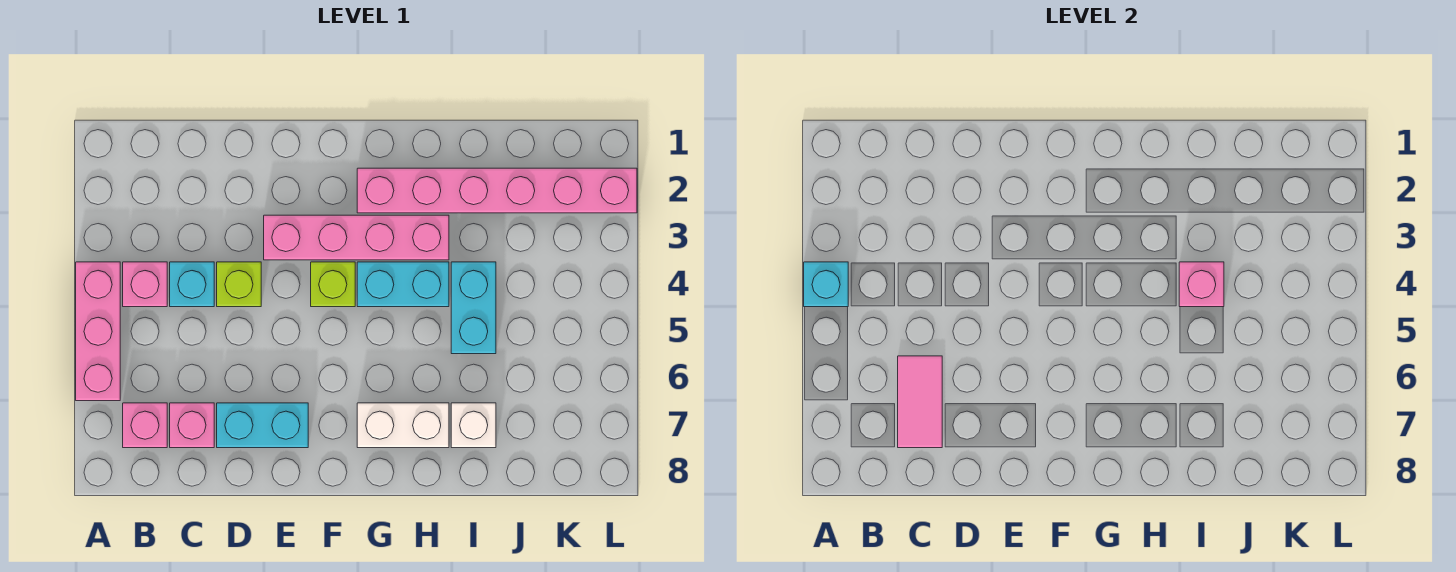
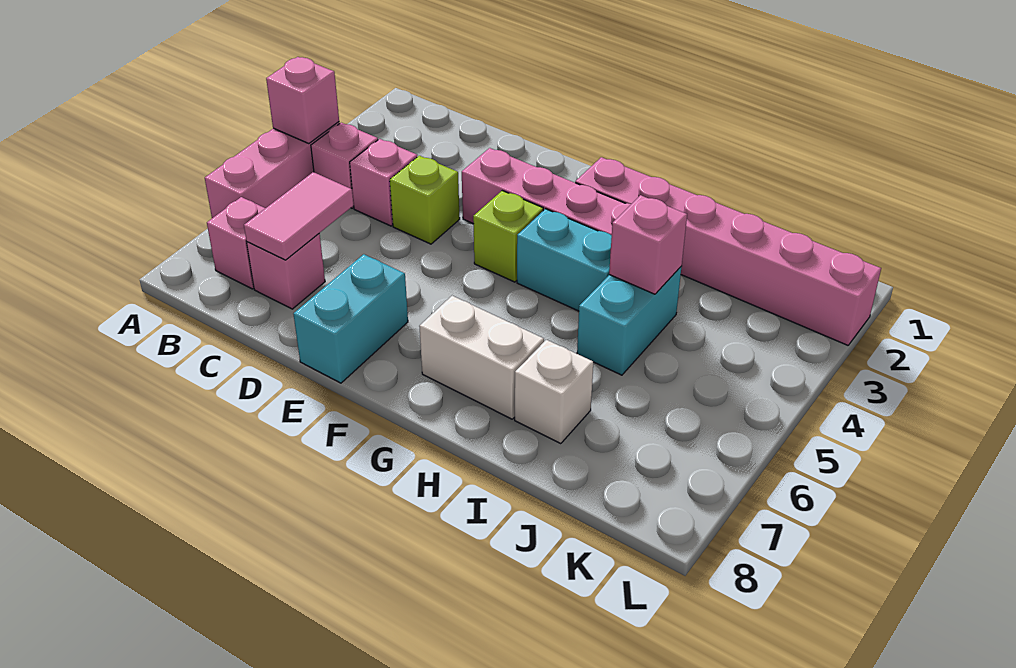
cyan 1x1 brick [804,262,848,307] -> pink 1x1 brick [266,57,339,144]
cyan 1x1 brick [170,262,214,307] -> pink 1x1 brick [350,139,417,226]
cyan 1x2 brick [217,403,308,448] -> cyan 1x2 brick turned to [294,254,408,383]

